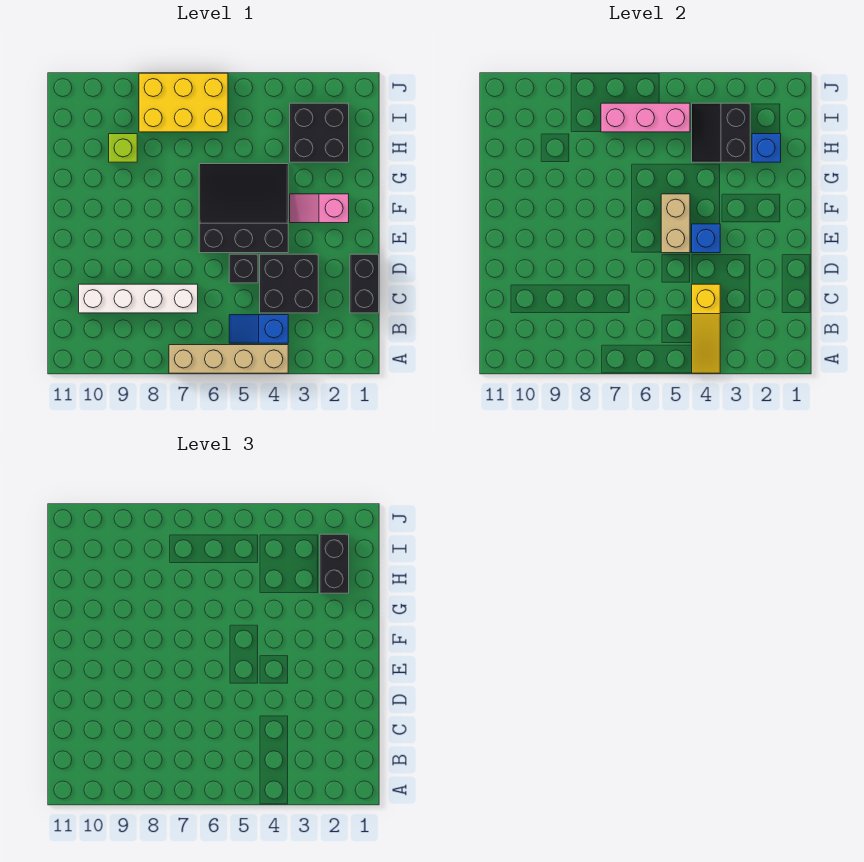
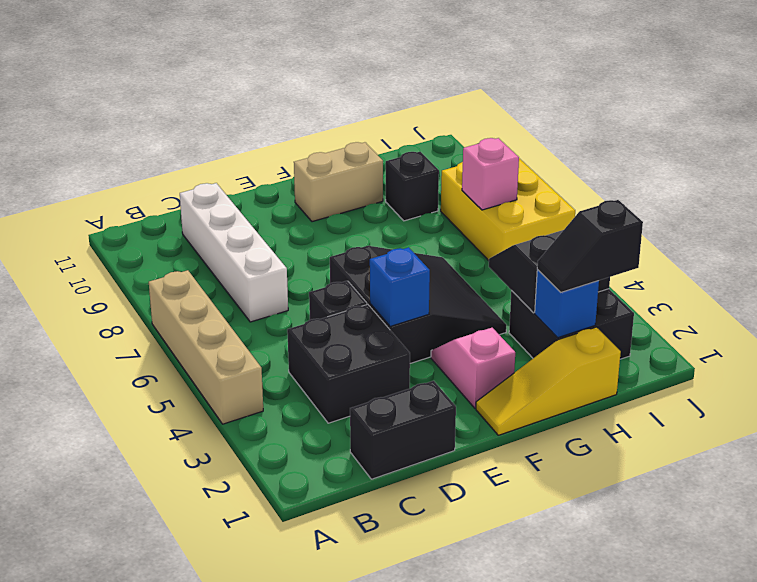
yellow 1x3 slope [692,284,720,373] -> yellow 1x3 slope moved to [476,327,621,435]
blue 1x2 slope [229,315,288,343] -> none
tan 1x2 brick [661,194,690,253] -> tan 1x2 brick moved to [294,142,383,222]
black 1x2 brick [320,534,349,593] -> black 1x2 slope [537,200,643,292]
lime 1x1 brick [109,134,137,162] -> black 1x1 brick [386,152,439,221]
pink 1x3 brick [601,103,690,132] -> pink 1x1 brick [462,138,519,210]

